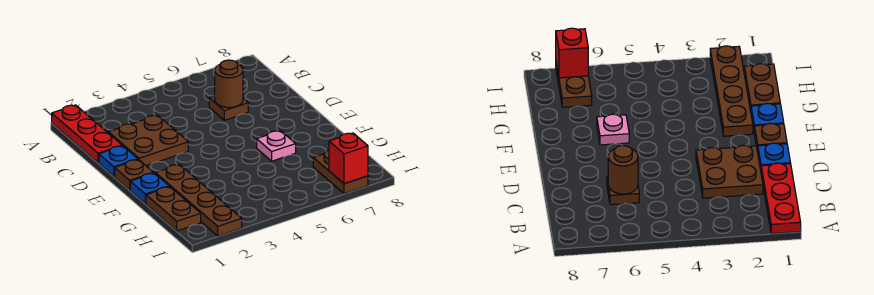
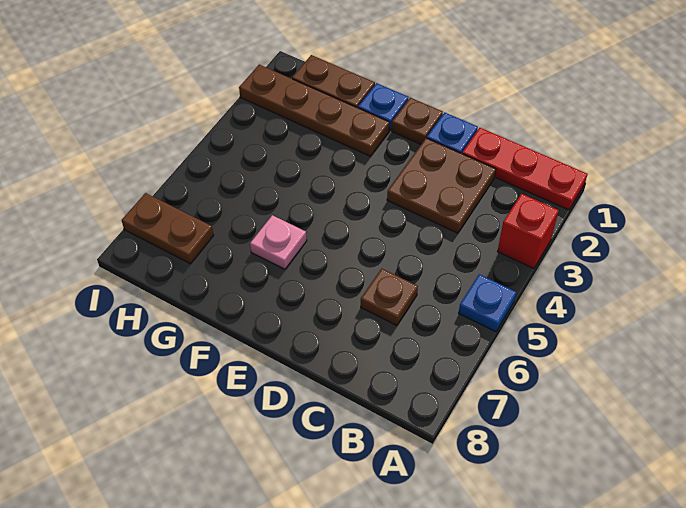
none -> blue 1x1 plate [459,274,516,332]
brown 1x1 round brick [215,60,243,108] -> none
red 1x1 brick [329,133,368,184] -> red 1x1 brick moved to [497,194,559,268]

